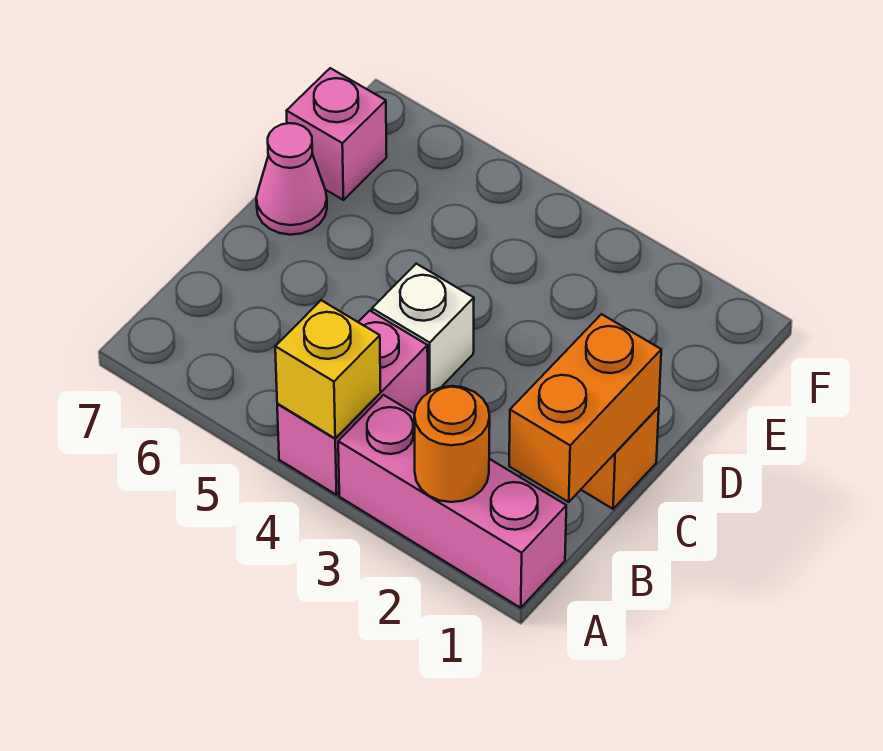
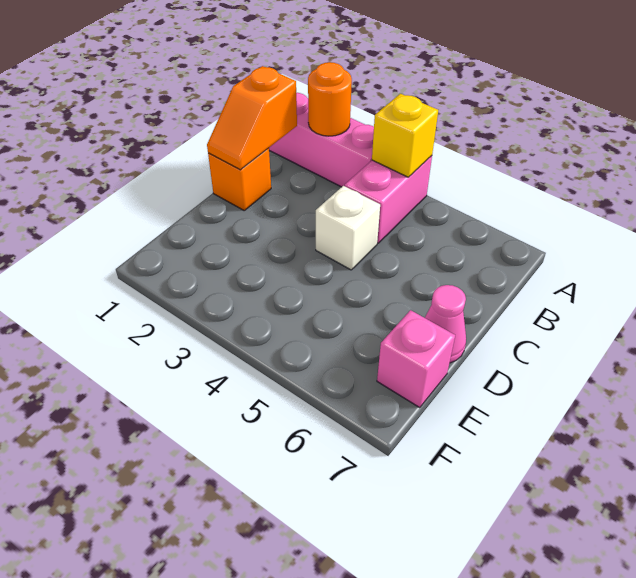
orange 1x2 brick [509,314,661,502] -> orange 1x2 slope [207,66,297,170]

